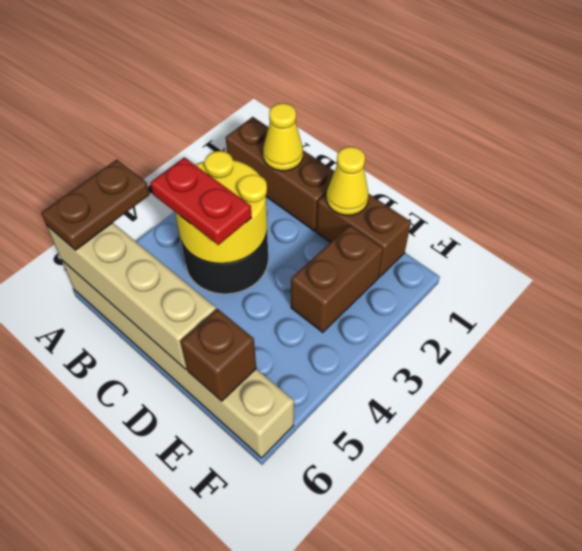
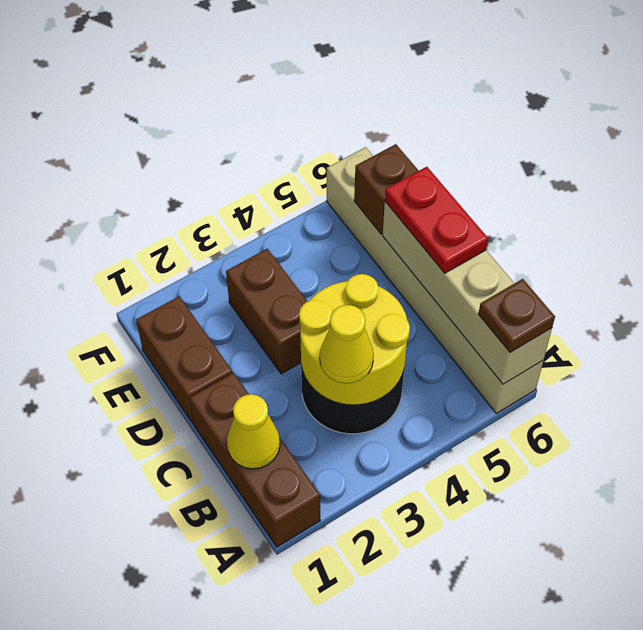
brown 1x2 plate [41,160,150,250] -> brown 1x1 plate [479,279,555,353]
red 1x2 plate [150,157,252,245] -> red 1x2 plate moved to [385,167,488,273]
yellow 1x1 cone [326,147,369,215] -> yellow 1x1 cone moved to [320,305,374,383]
brown 1x2 brick [291,225,383,332] -> brown 1x2 brick turned to [226,249,308,374]

